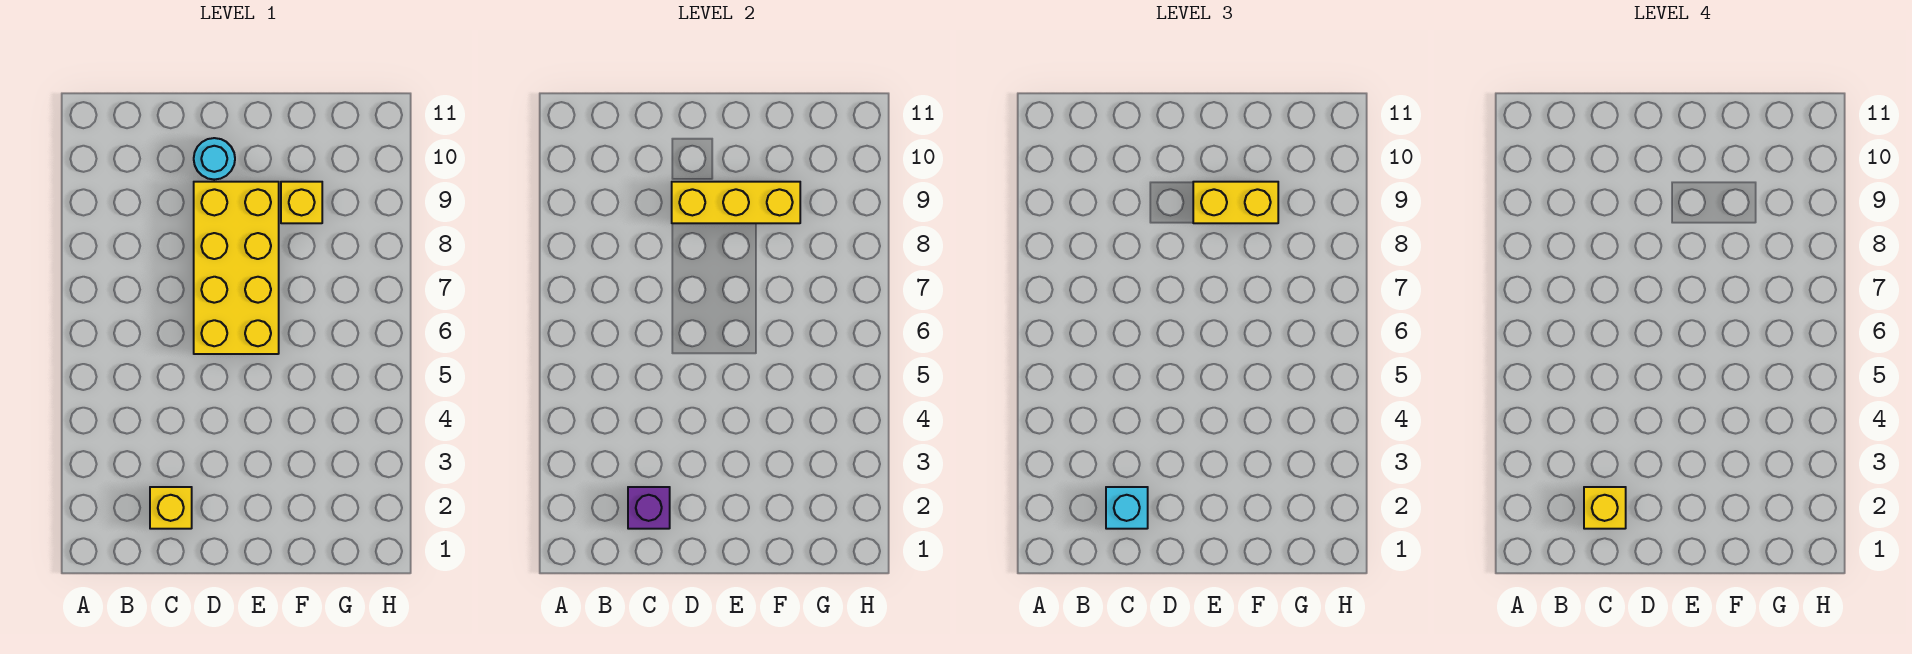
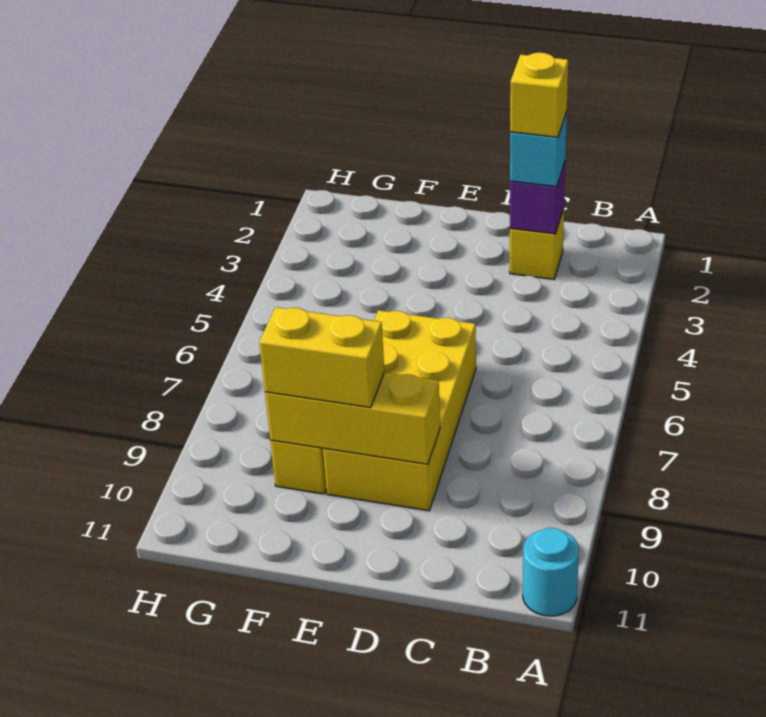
cyan 1x1 round brick [194,138,235,180] -> cyan 1x1 round brick moved to [523,528,579,616]

